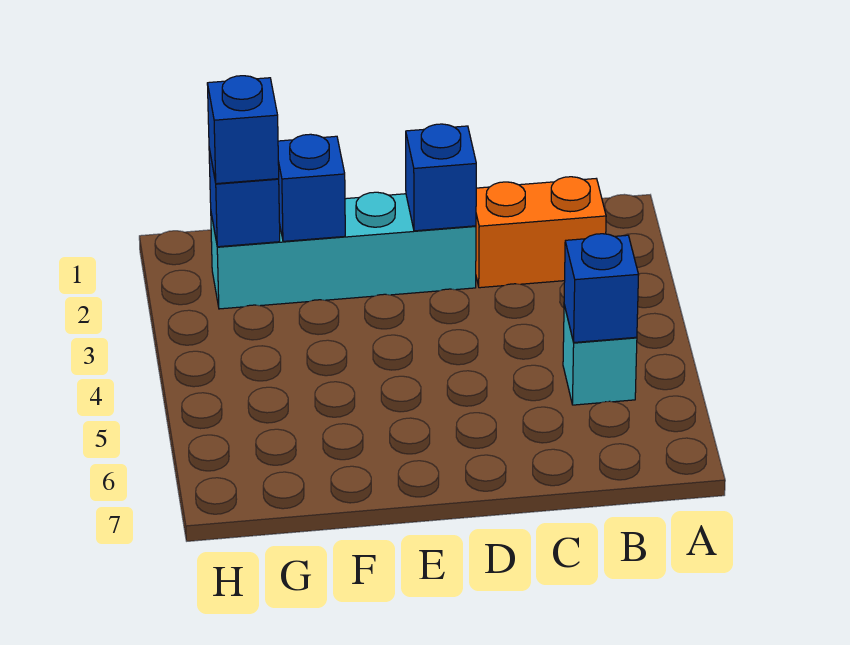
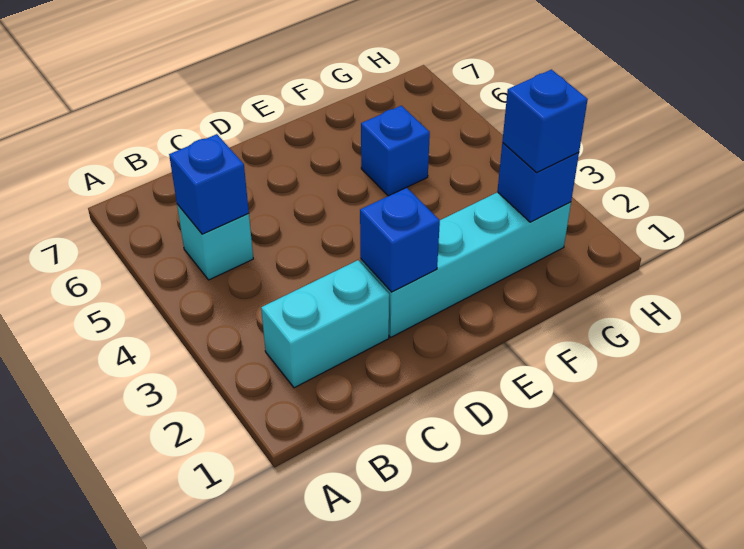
orange 1x2 brick [476,177,606,288] -> cyan 1x2 brick [261,260,389,388]
blue 1x1 brick [278,134,345,241] -> blue 1x1 brick moved to [361,106,430,196]

